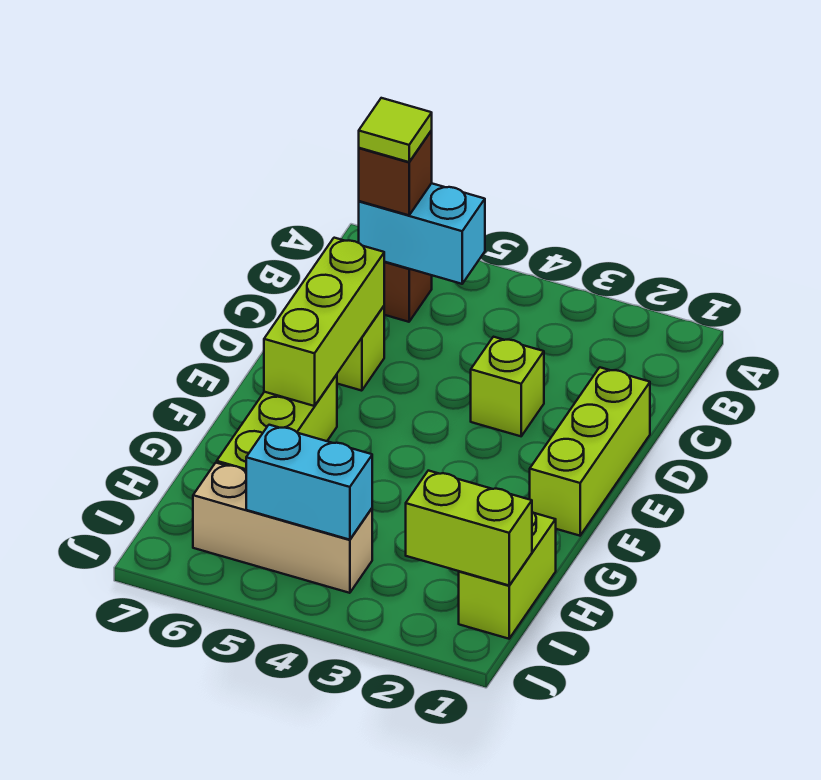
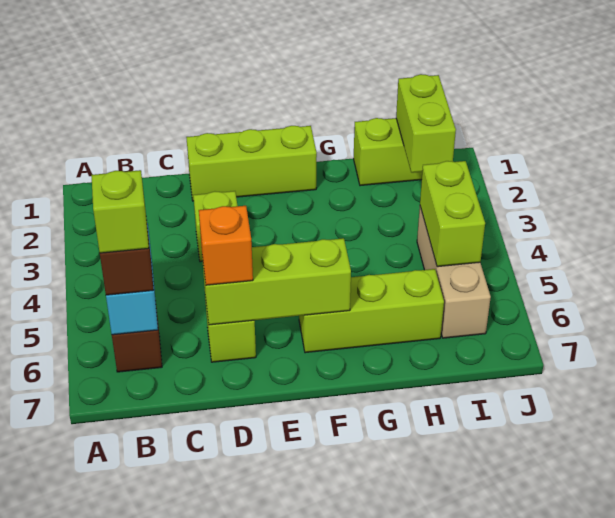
lime 1x1 tile [359,98,432,162] -> lime 1x1 brick [91,170,149,253]
none -> orange 1x1 brick [199,206,253,285]
cyan 1x2 brick [246,425,372,540] -> lime 1x2 brick [420,161,485,267]

